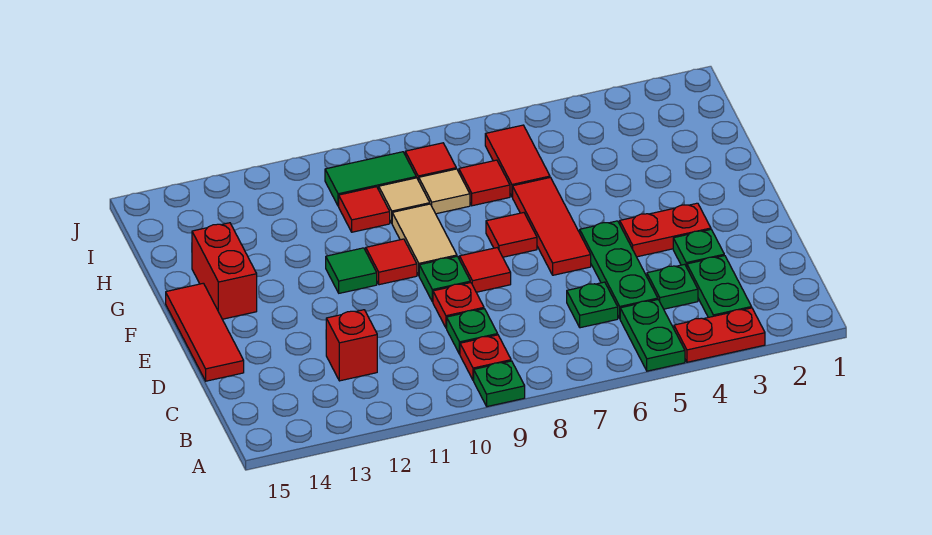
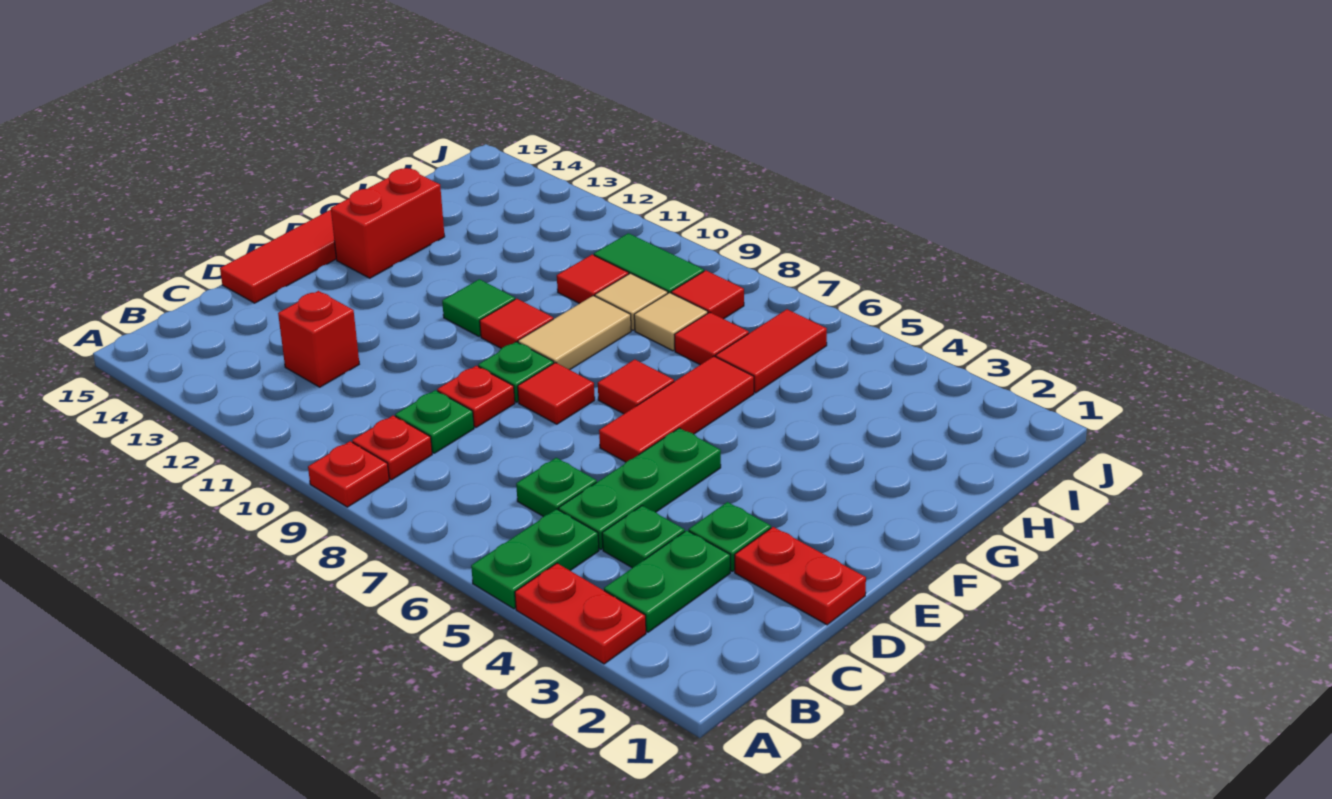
green 1x1 plate [474,361,525,407] -> red 1x1 plate [308,441,389,507]
red 1x2 plate [620,203,711,257] -> red 1x2 plate moved to [735,527,866,625]

